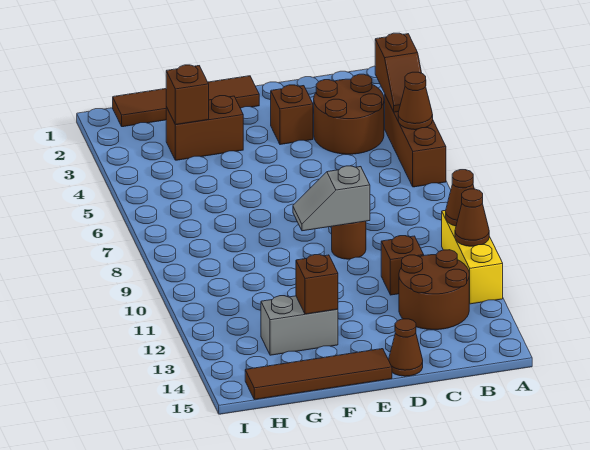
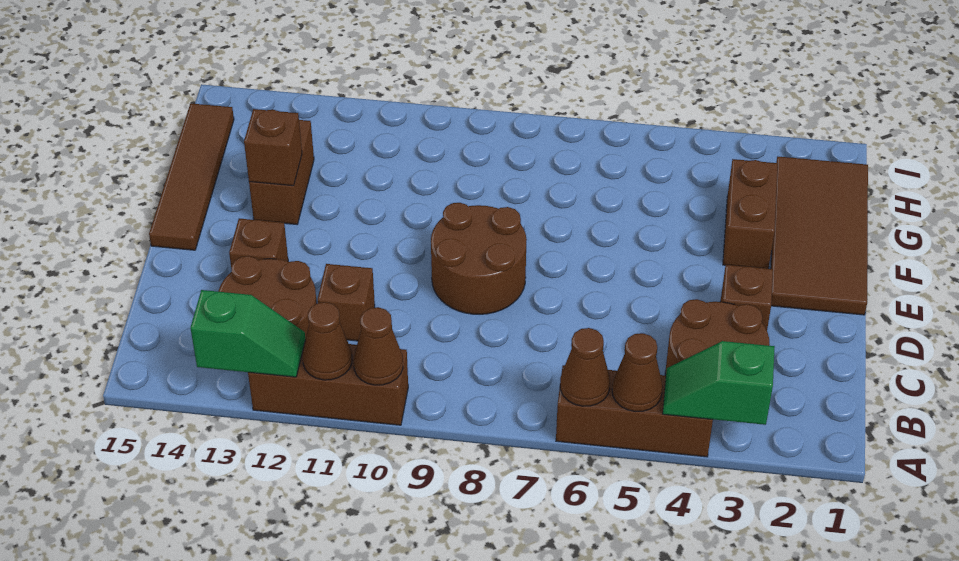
brown 1x2 slope [375,33,422,112] -> green 1x2 slope [663,341,775,425]
yellow 1x3 brick [442,210,503,304] -> brown 1x3 brick [248,344,408,425]
none -> green 1x2 slope [190,290,305,377]
brown 1x1 round brick [332,221,366,259] -> brown 2x2 round brick [431,203,527,314]
grey 1x2 slope [293,166,370,231] -> none
brown 1x1 cone [389,319,423,376] -> brown 1x1 cone moved to [560,328,610,406]
brown 1x4 tile [113,76,259,127] -> brown 2x4 tile [771,157,868,315]
grey 1x2 brick [261,296,338,355] -> brown 1x2 brick [249,120,314,224]
brown 1x1 brick [166,65,209,125] -> brown 1x1 brick moved to [229,218,288,269]

